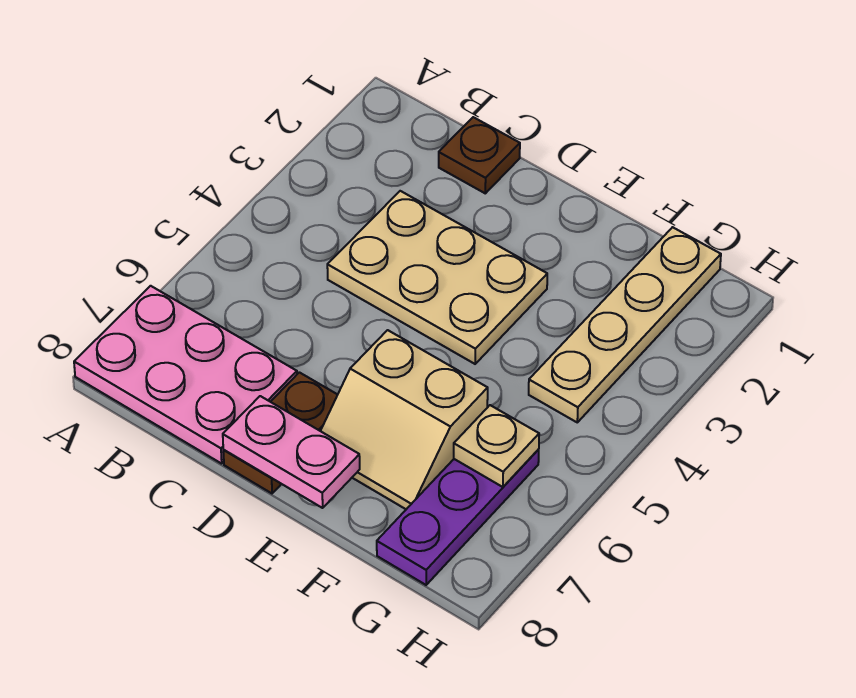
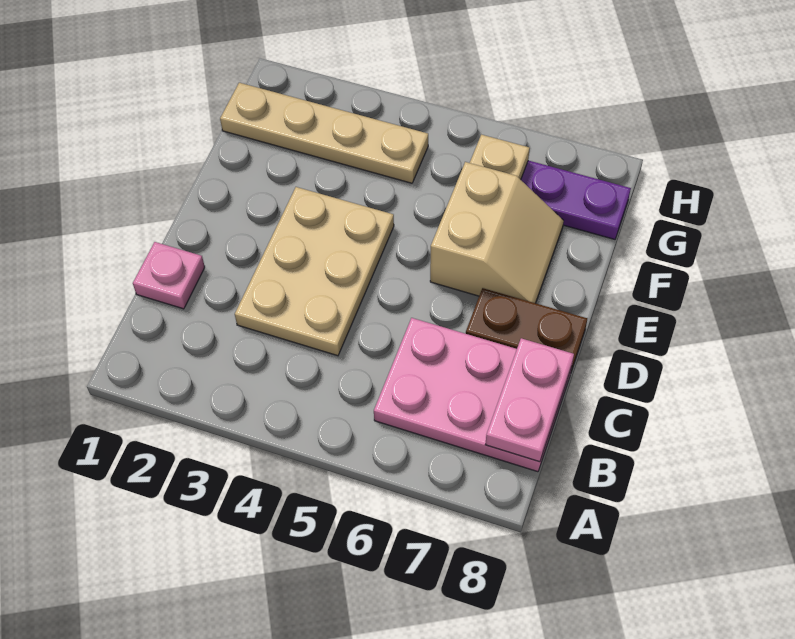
pink 2x3 plate [74,286,297,464] -> pink 2x3 plate turned to [374,318,572,472]
brown 1x1 plate [439,117,520,193] -> pink 1x1 plate [133,242,205,309]
pink 1x2 plate [223,396,360,508] -> pink 1x2 plate moved to [485,338,574,462]

